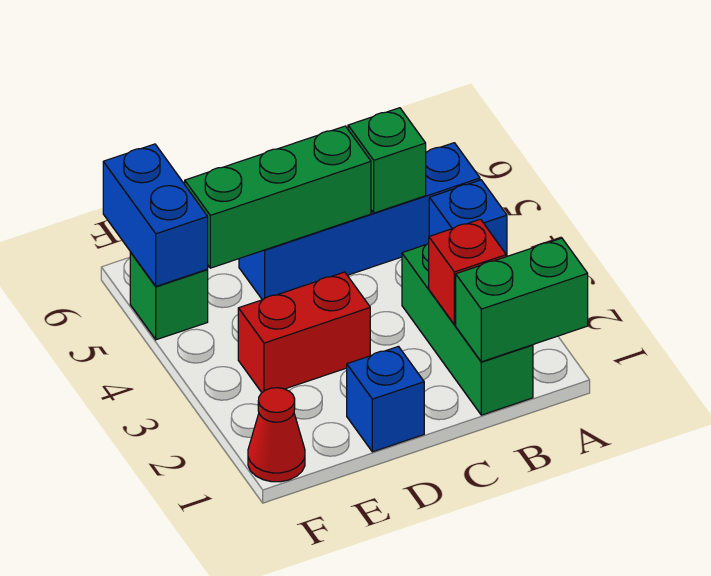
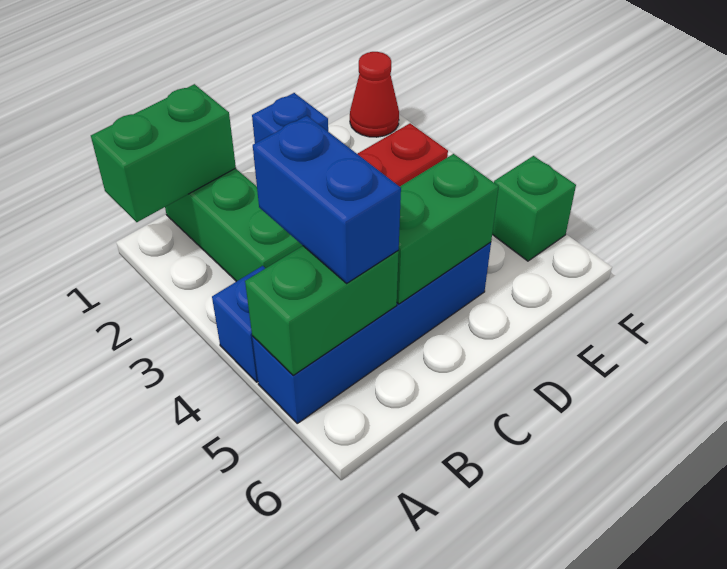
red 1x1 brick [429,219,506,325] -> none
green 1x1 brick [348,108,426,213] -> green 1x2 brick [245,246,399,376]
green 1x3 brick [185,126,371,268] -> green 1x2 brick [397,154,499,304]
blue 1x2 brick [103,144,208,286] -> blue 1x2 brick moved to [253,116,401,283]

